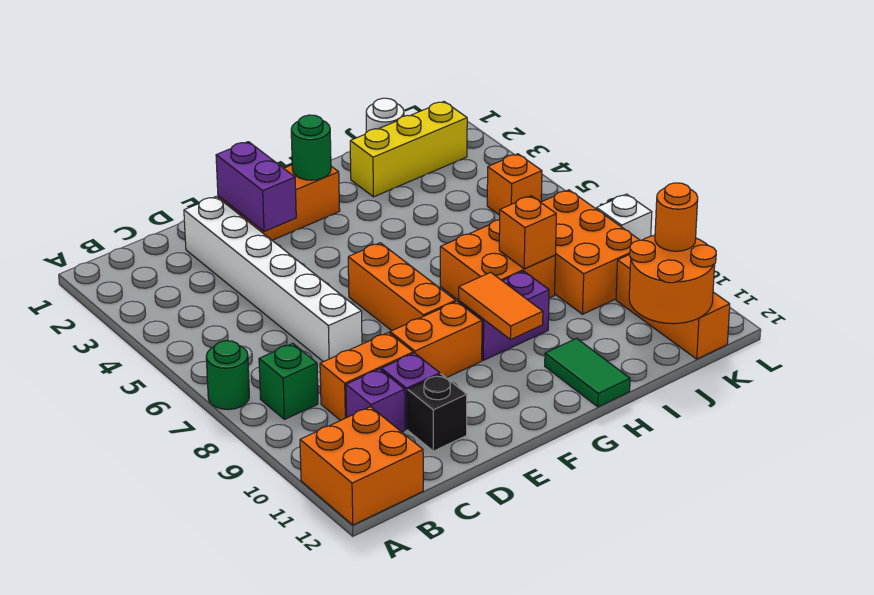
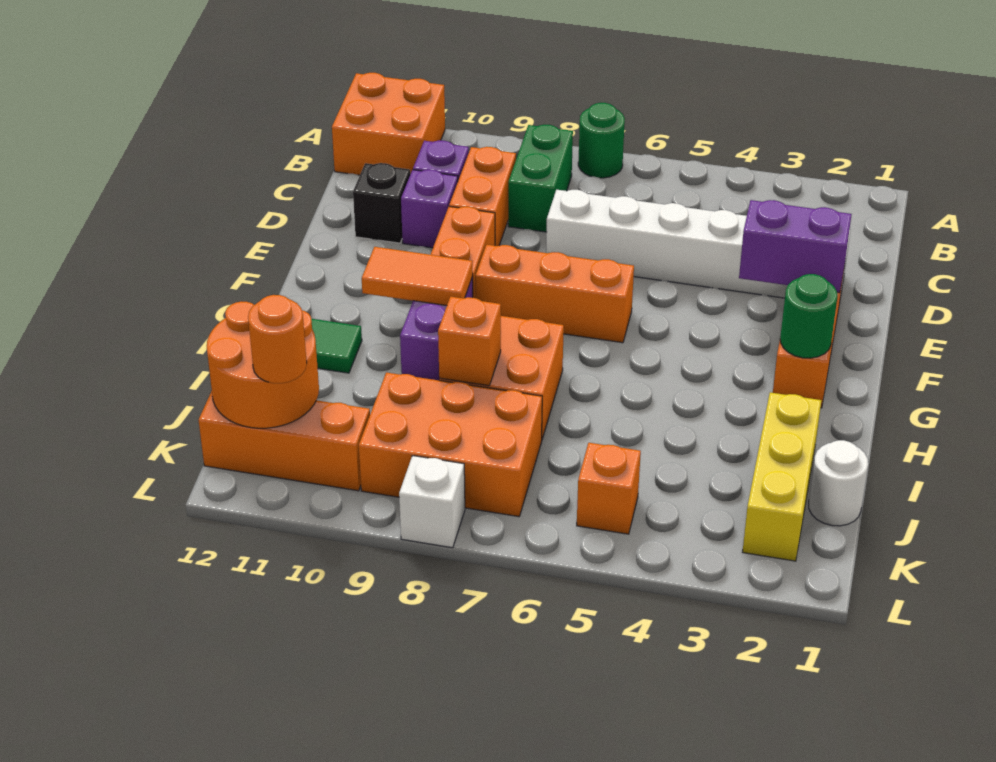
green 1x1 brick [259,343,318,419] -> green 1x2 brick [508,125,573,232]

